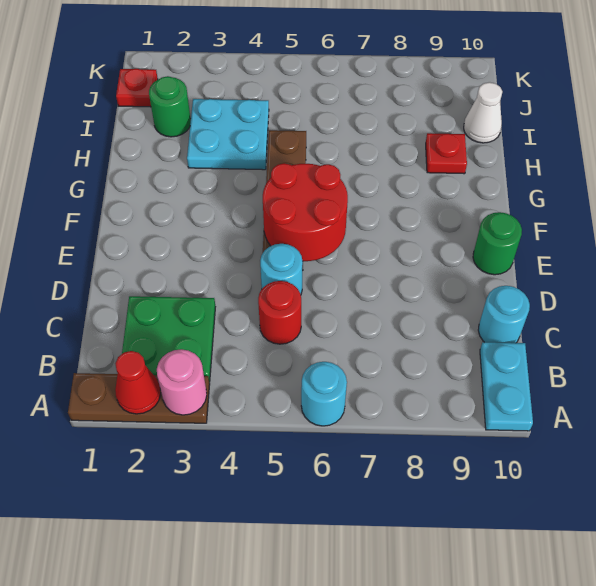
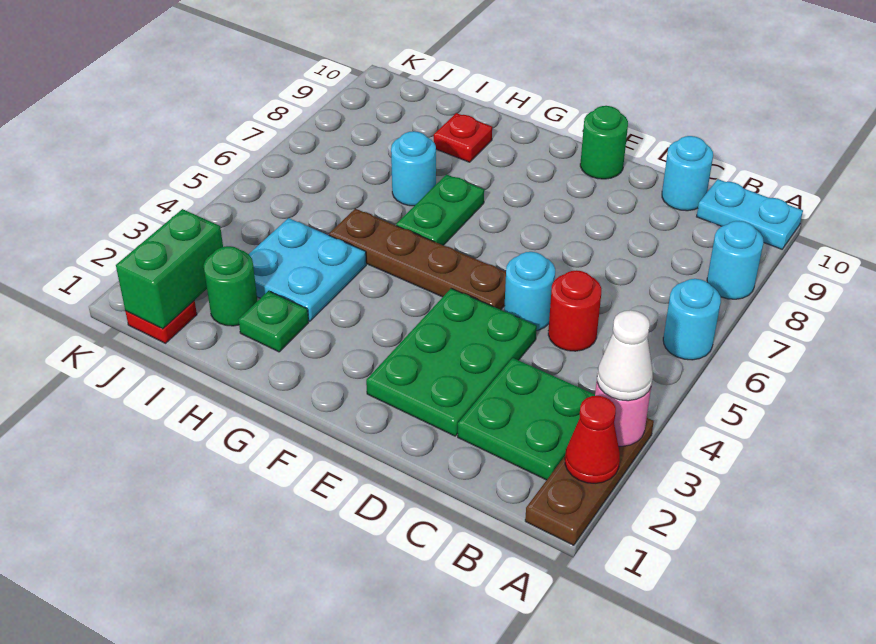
none -> cyan 1x1 round brick [707,221,764,299]
none -> green 2x3 plate [366,289,537,436]
red 2x2 round brick [263,163,348,261] -> none
none -> green 1x2 plate [396,174,484,245]
none -> green 1x1 plate [239,291,309,352]
none -> cyan 1x1 round brick [391,131,436,206]
white 1x1 cone [464,82,502,143] -> white 1x1 cone moved to [597,310,653,401]
none -> green 1x2 brick [116,209,223,329]

